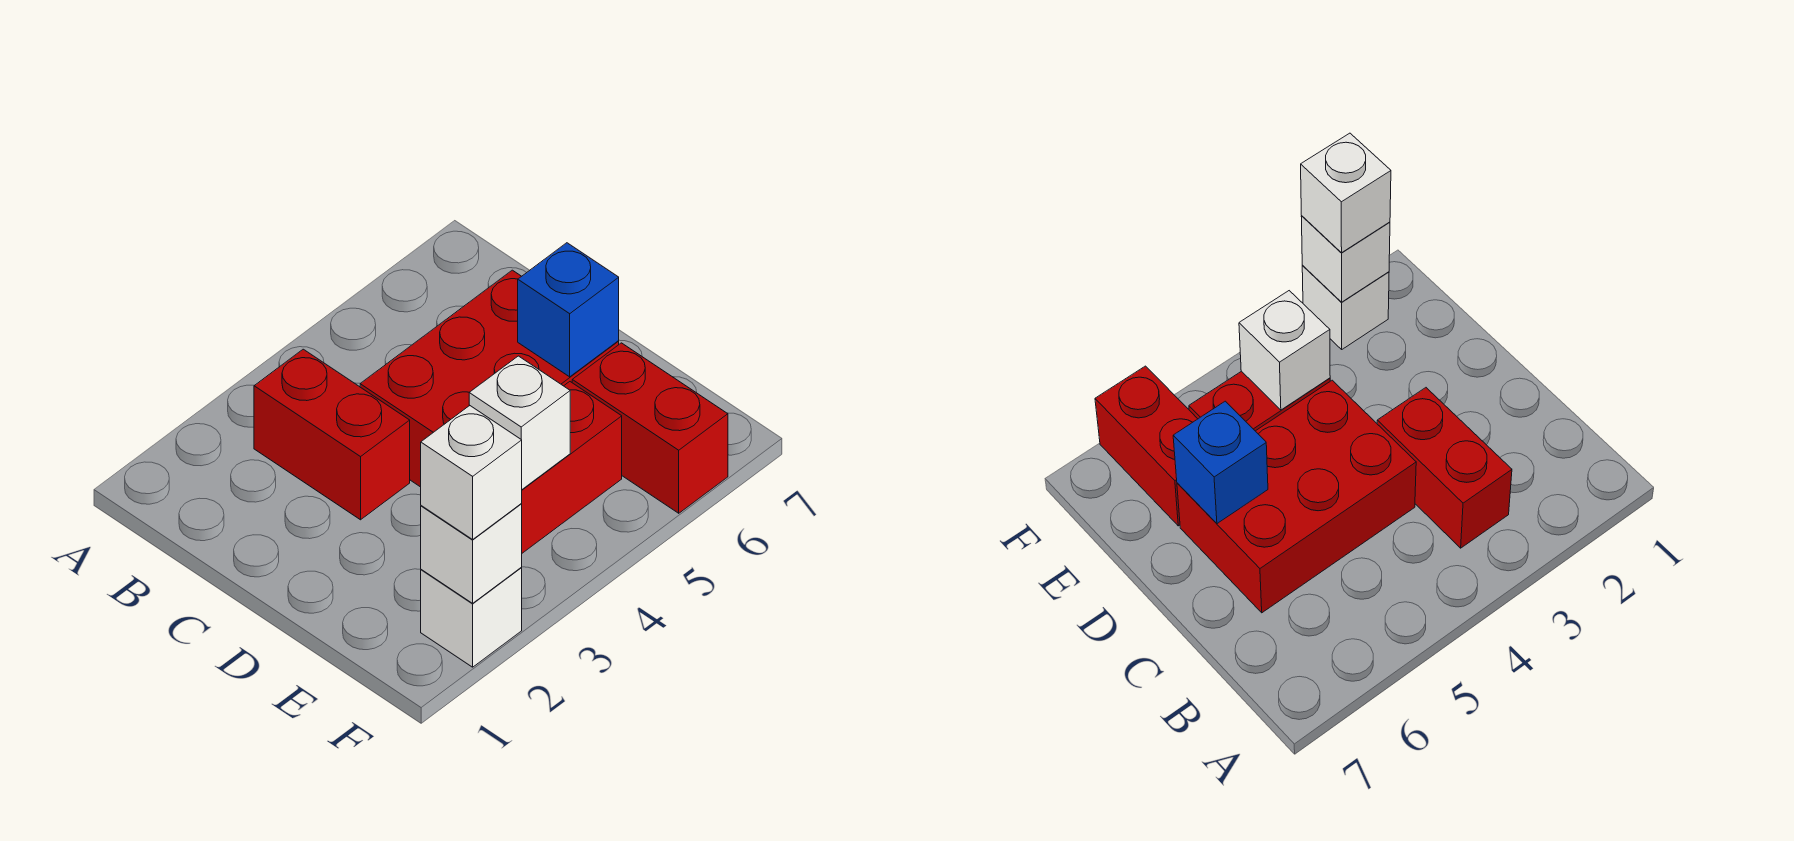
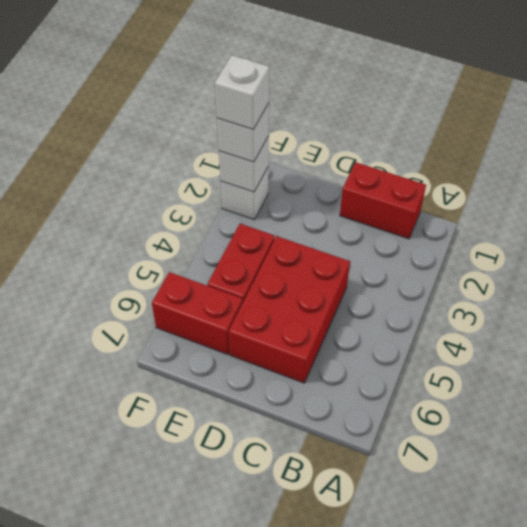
red 1x2 brick [254,349,410,520] -> red 1x2 brick moved to [340,162,426,239]
blue 1x1 brick [518,243,619,377] -> none
white 1x1 brick [469,356,570,489] -> white 1x1 brick moved to [215,55,269,129]

